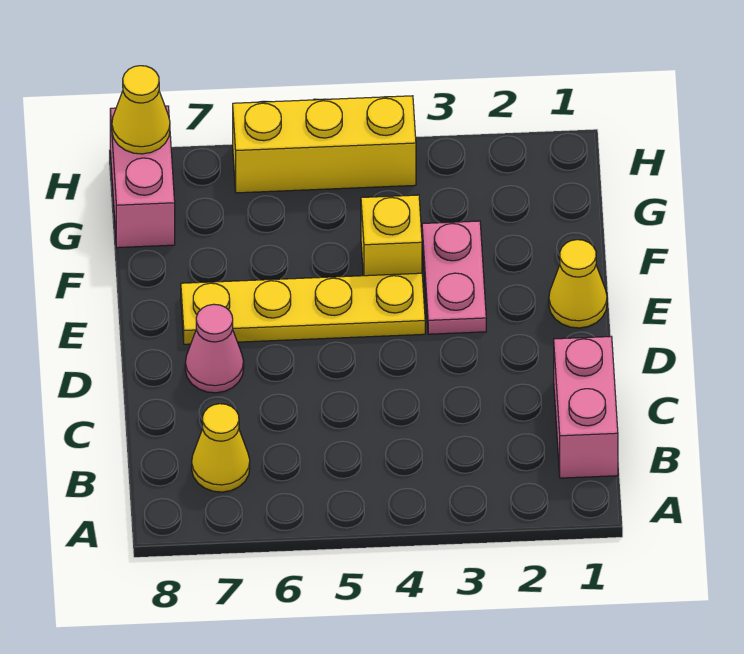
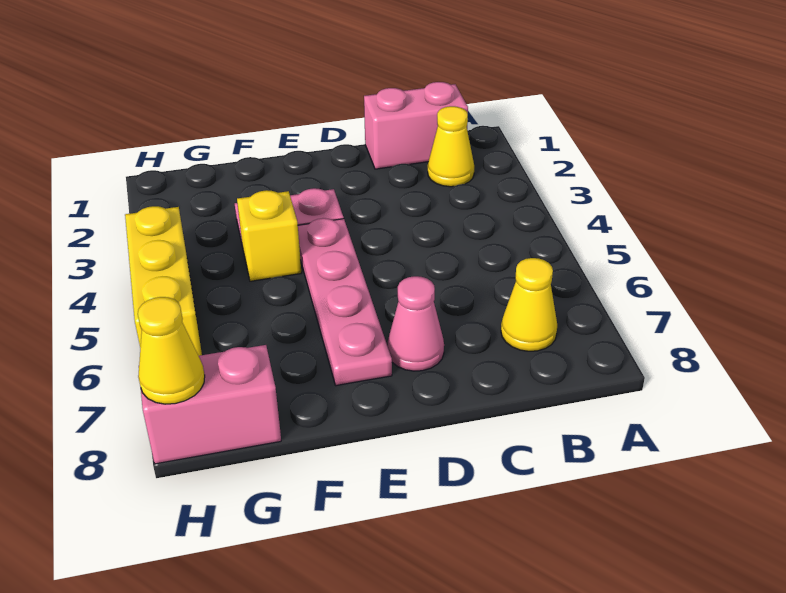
yellow 1x1 cone [549,240,607,328] -> yellow 1x1 cone moved to [428,106,474,187]
yellow 1x4 plate [181,273,425,344] -> pink 1x4 plate [298,218,392,386]

